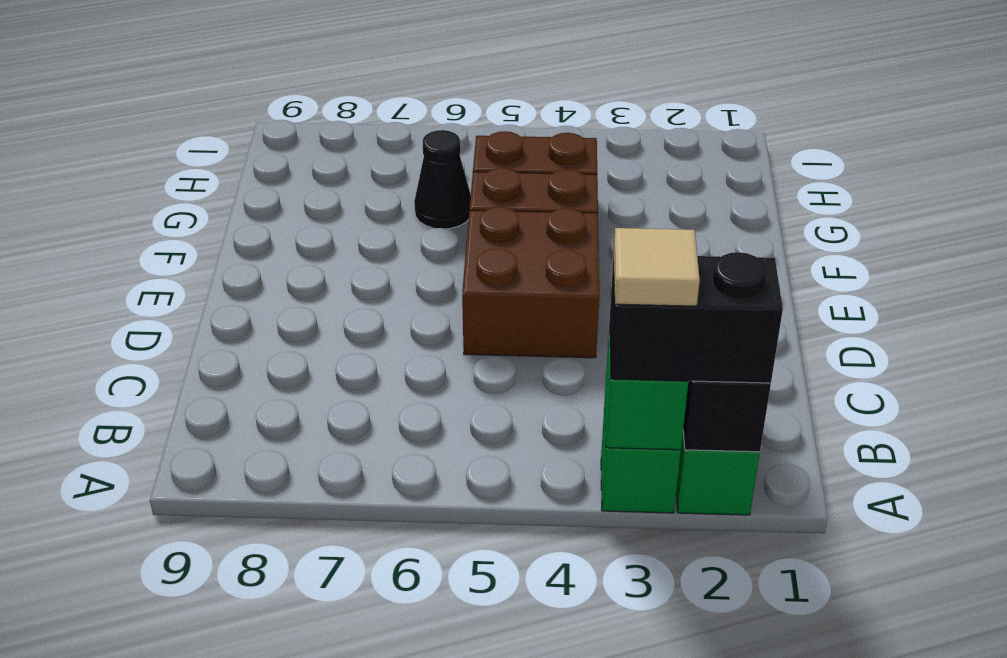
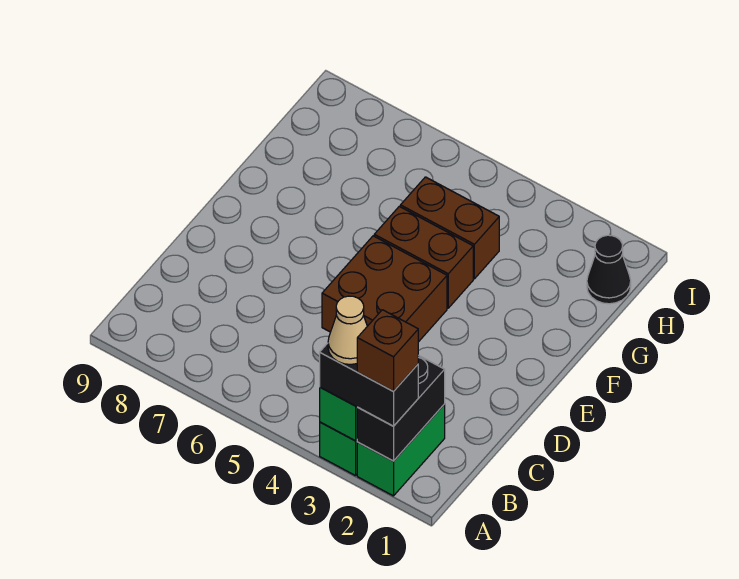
none -> brown 1x1 brick [357,310,418,391]
tan 1x1 tile [614,228,700,306] -> tan 1x1 cone [328,296,367,364]
black 1x1 cone [414,130,471,229] -> black 1x1 cone moved to [587,235,631,304]

